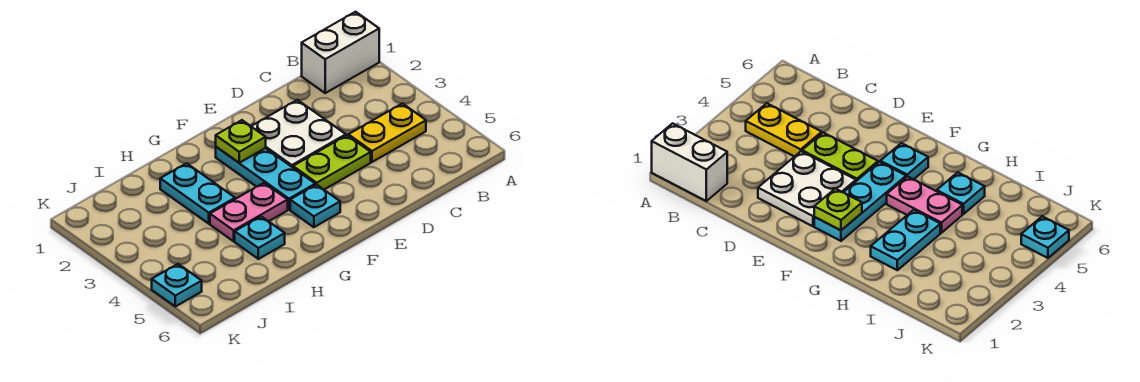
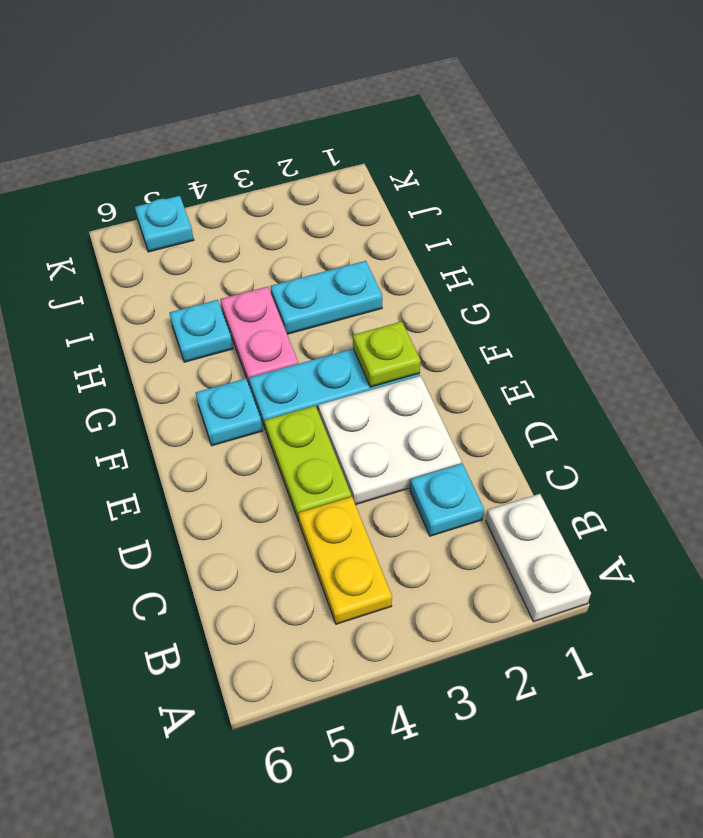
white 1x2 brick [302,12,379,93] -> white 1x2 plate [486,494,591,621]
none -> cyan 1x1 plate [410,463,484,536]

